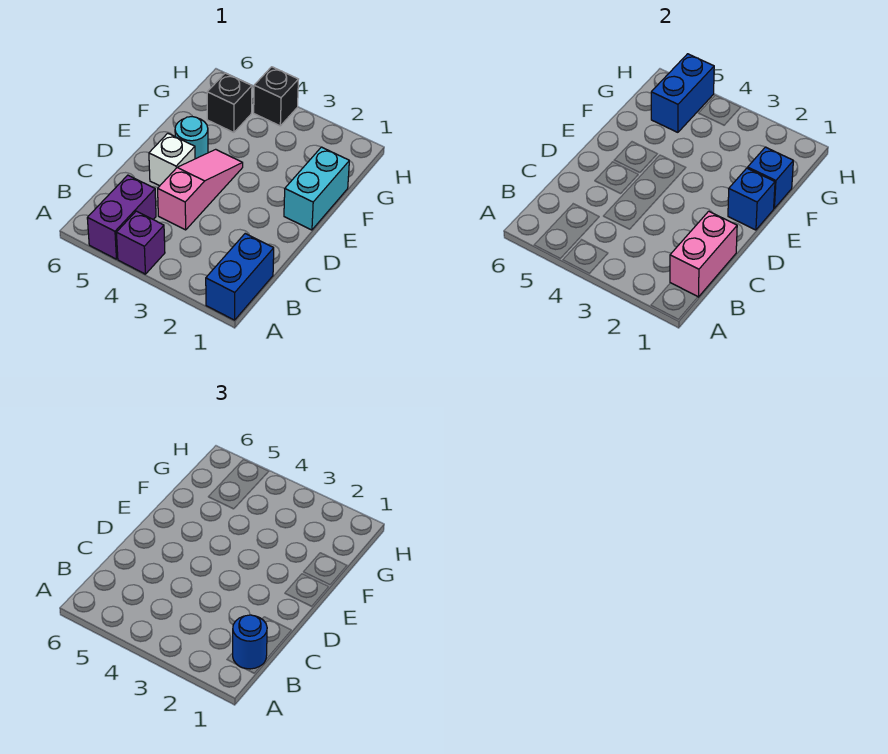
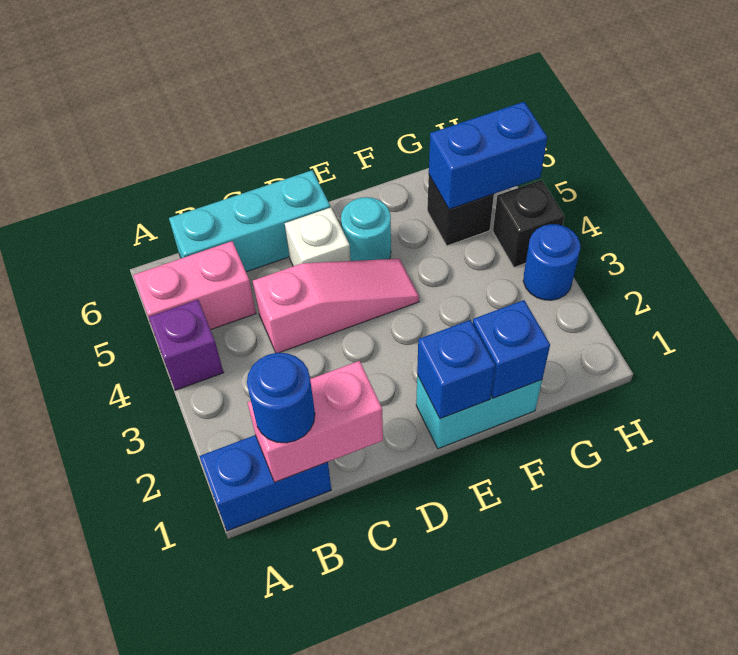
purple 1x2 brick [87,175,156,259] -> pink 1x2 brick [133,241,256,330]
none -> cyan 1x3 brick [169,170,330,272]
none -> blue 1x1 round brick [523,224,580,300]

